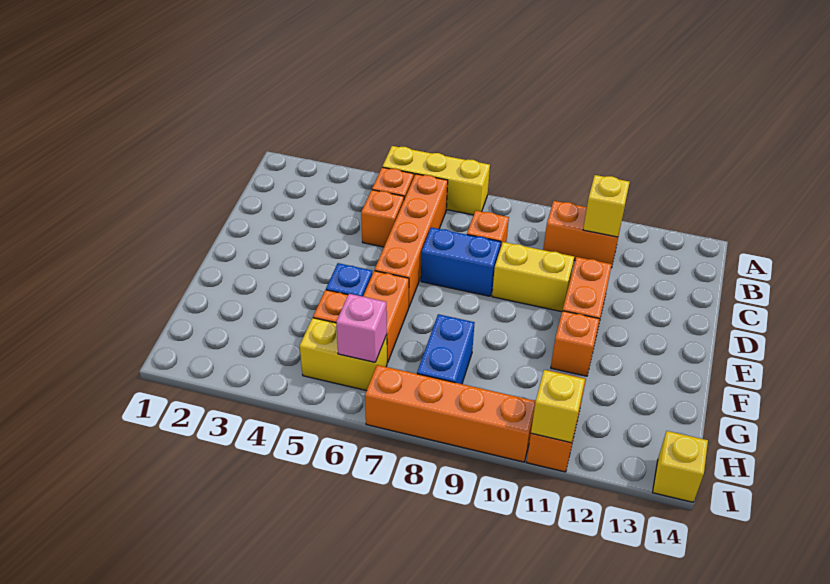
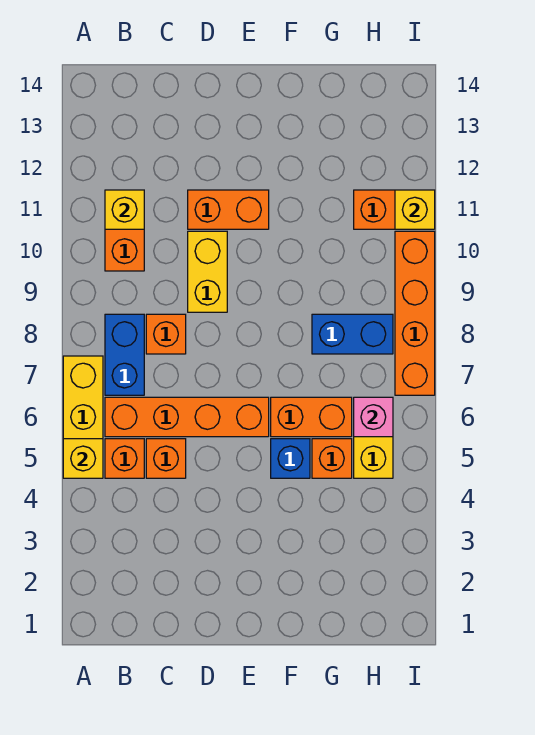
blue 1x2 brick [421,227,501,296] -> blue 1x2 brick moved to [105,314,144,395]
orange 1x1 brick [551,311,599,376] -> none
yellow 1x1 brick [653,431,708,502] -> yellow 1x1 brick moved to [63,439,103,478]

